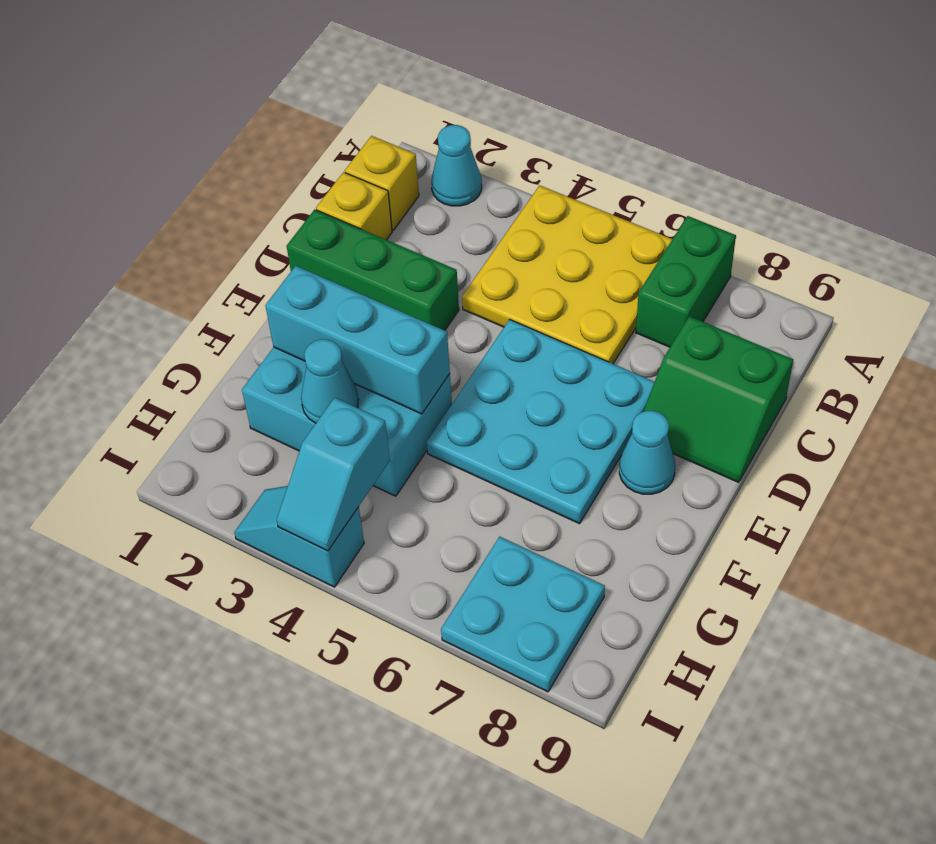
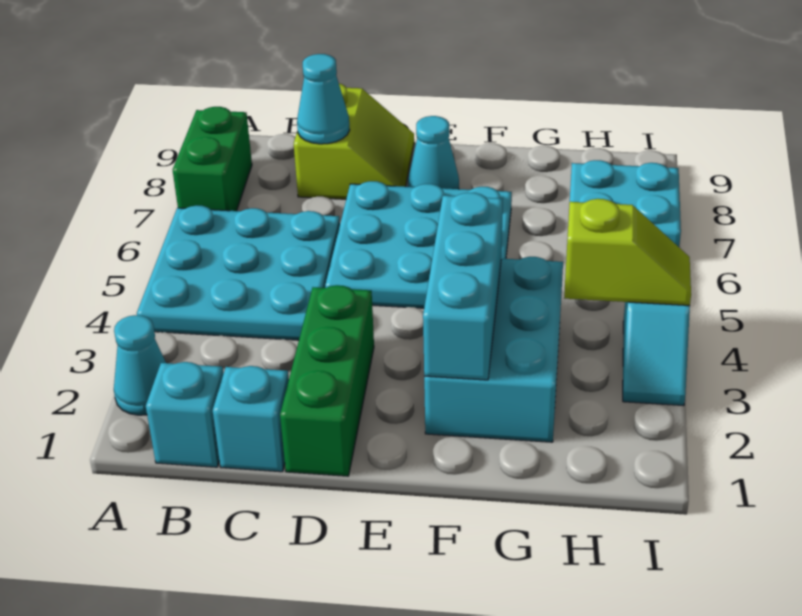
yellow 3x3 plate [462,186,672,364] -> cyan 3x3 plate [137,206,340,340]
green 1x2 brick [636,216,736,347] -> green 1x2 brick turned to [173,107,252,211]
yellow 1x1 brick [345,136,419,230] -> cyan 1x1 brick [146,362,224,467]
yellow 1x1 brick [316,172,392,240] -> cyan 1x1 brick [213,366,289,472]
green 2x2 slope [643,316,793,482] -> lime 2x2 slope [294,83,414,199]
cyan 1x1 cone [301,339,359,423] -> cyan 1x1 cone moved to [297,54,350,144]
cyan 1x2 slope [277,398,390,551] -> lime 1x2 slope [564,199,691,305]

